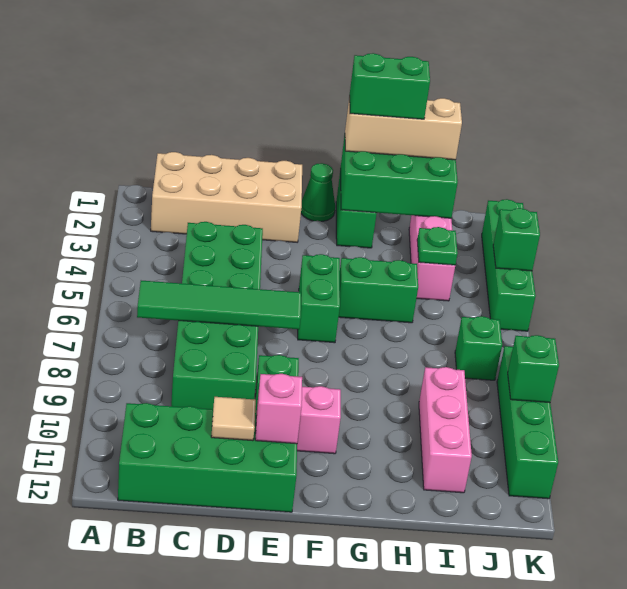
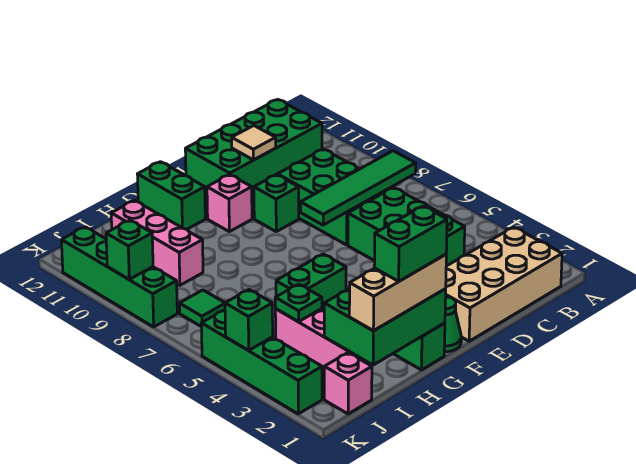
pink 1x1 brick [255,374,302,444] -> pink 1x1 brick moved to [324,353,372,414]
green 1x2 brick [298,254,340,343] -> green 1x2 brick moved to [137,162,205,229]
green 1x1 brick [455,316,502,380] -> green 1x1 tile [179,290,225,327]

